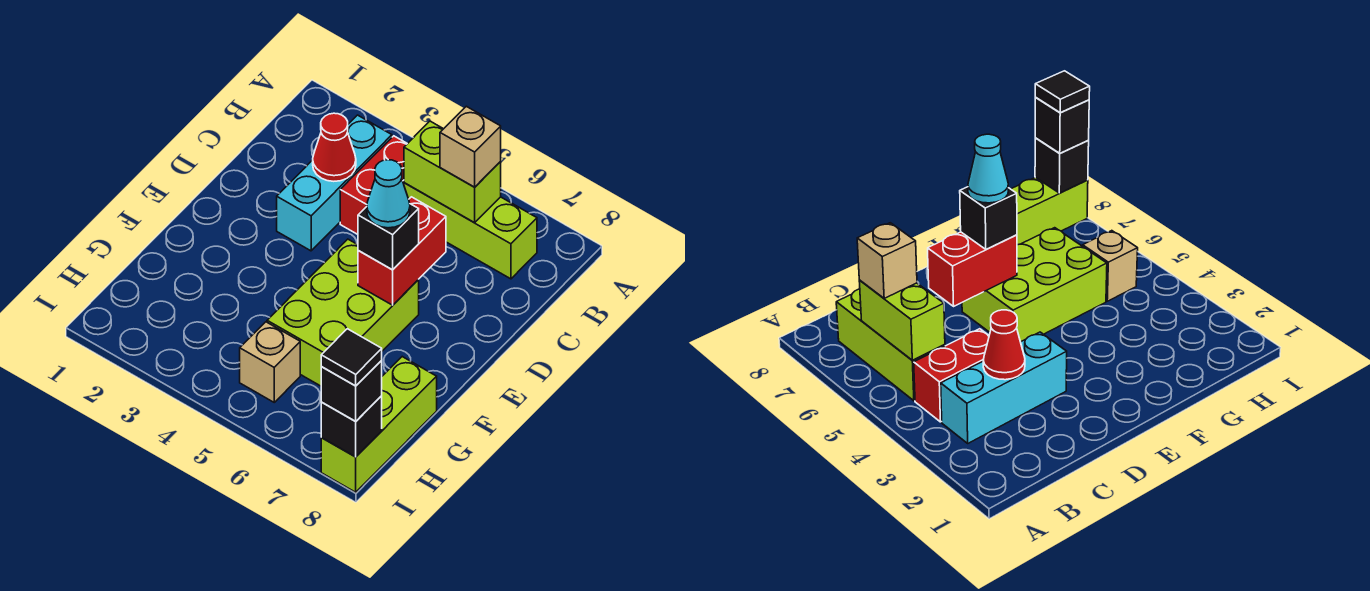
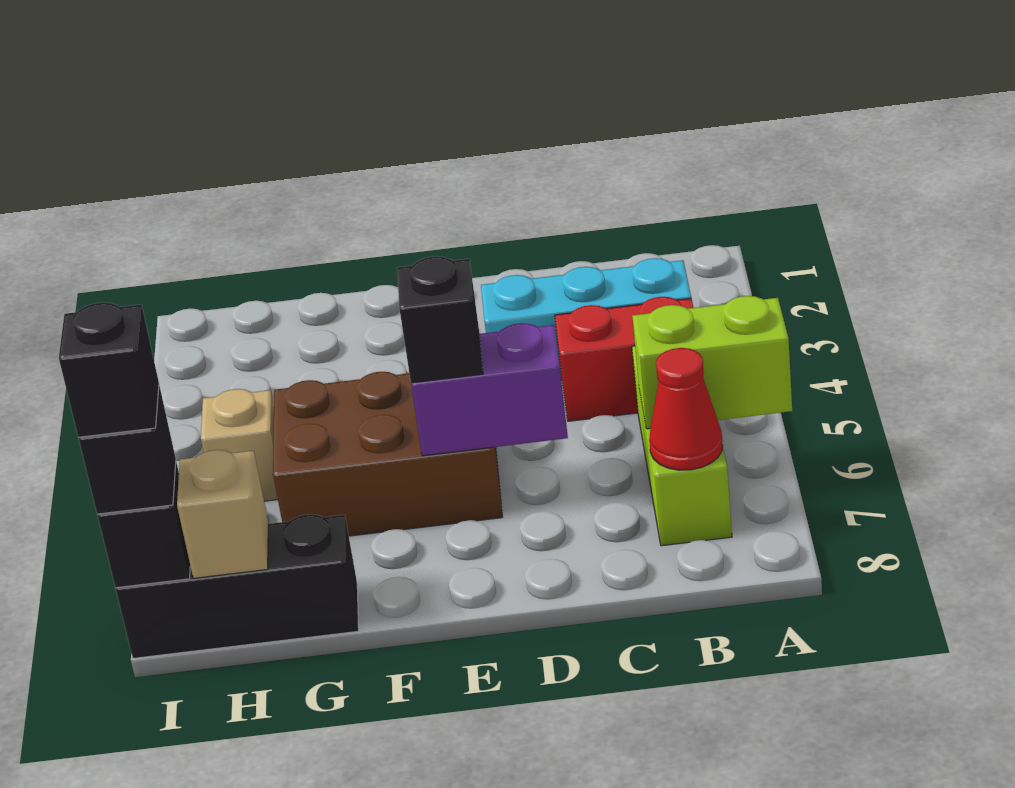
lime 1x2 brick [404,121,501,223] -> lime 1x2 brick turned to [632,296,792,429]
tan 1x1 brick [440,106,501,187] -> tan 1x1 brick moved to [177,450,268,578]
red 1x1 cone [313,113,356,181] -> red 1x1 cone moved to [649,348,722,470]
red 1x2 brick [358,197,446,305] -> purple 1x2 brick [411,323,568,456]
lime 2x3 brick [267,239,419,386] -> brown 2x3 brick [273,372,502,536]
cyan 1x1 cone [367,160,410,228] -> none
lime 1x3 brick [321,357,437,492] -> black 1x3 brick [115,514,359,658]
black 1x1 tile [321,329,382,386] -> black 1x1 brick [59,302,159,437]

